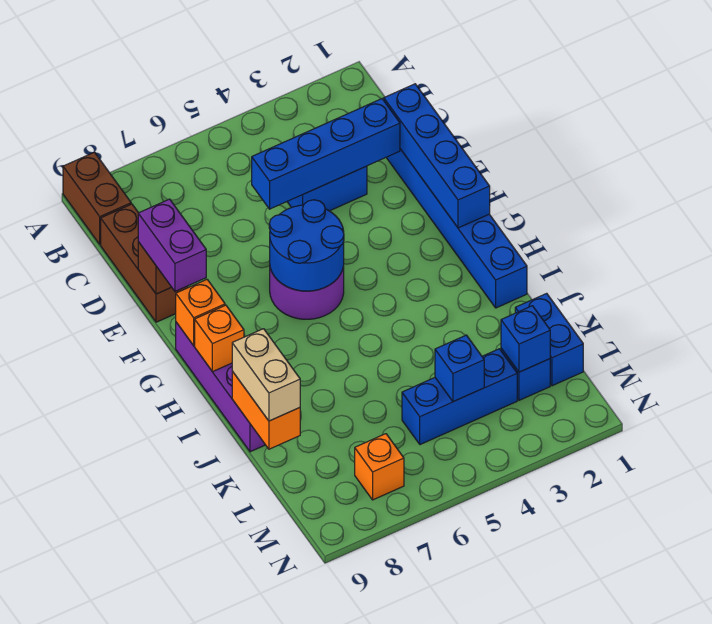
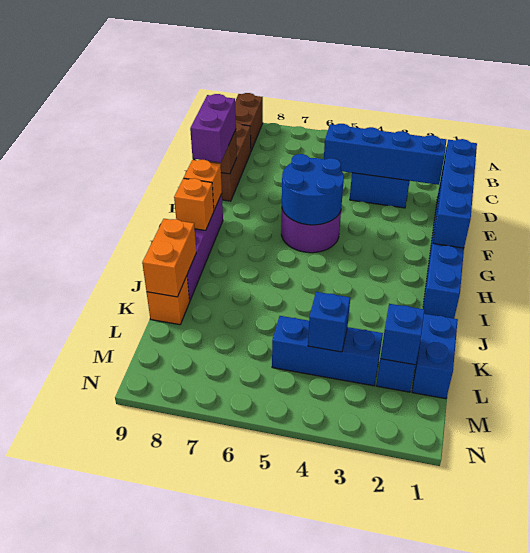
tan 1x2 brick [232,329,300,421] -> none
orange 1x1 brick [355,434,404,500] -> orange 1x1 brick moved to [147,276,190,325]

